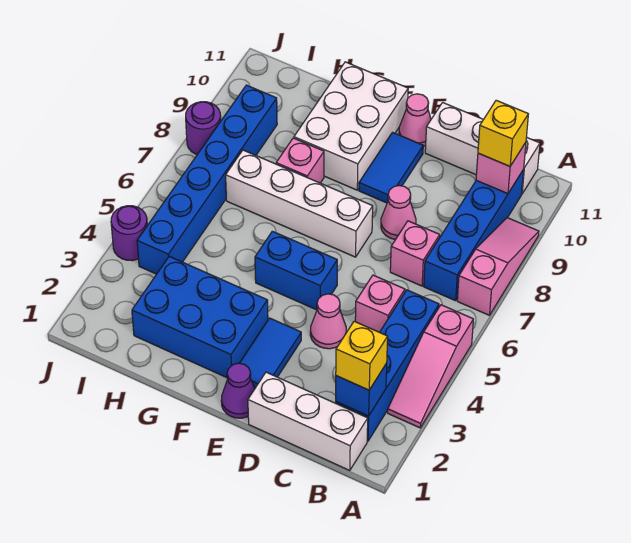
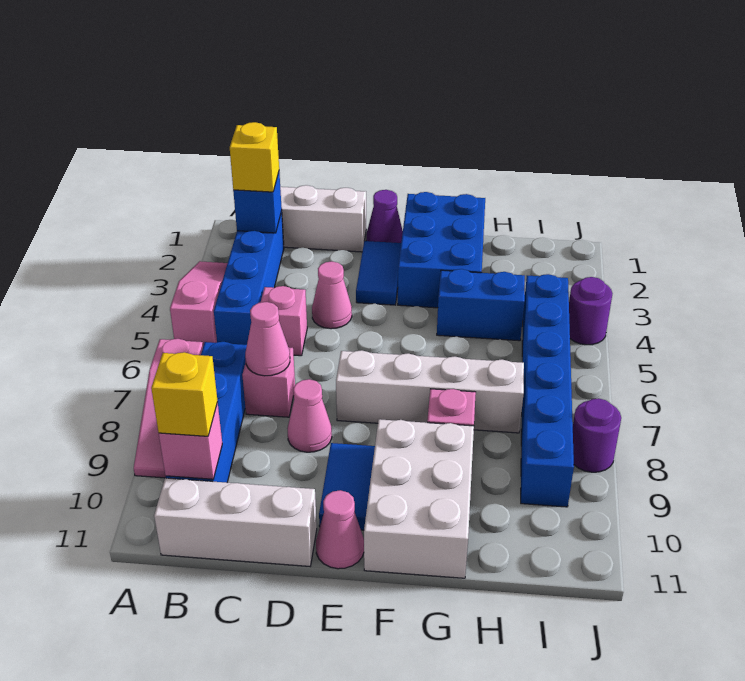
none -> pink 1x1 cone [245,302,290,376]
blue 1x2 brick [255,231,337,310] -> blue 1x2 brick moved to [437,269,525,341]
blue 2x3 brick [132,256,268,378] -> blue 2x3 brick turned to [398,192,485,308]

